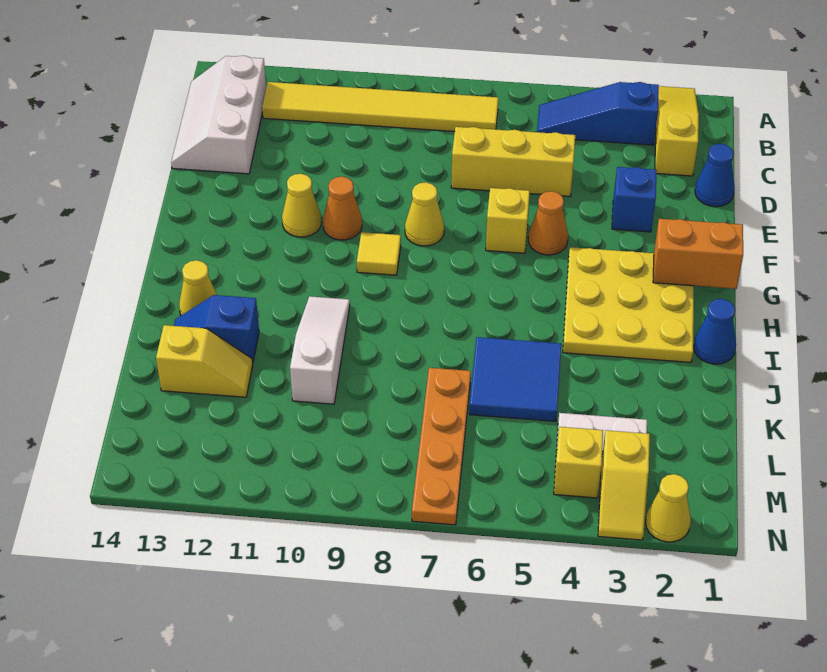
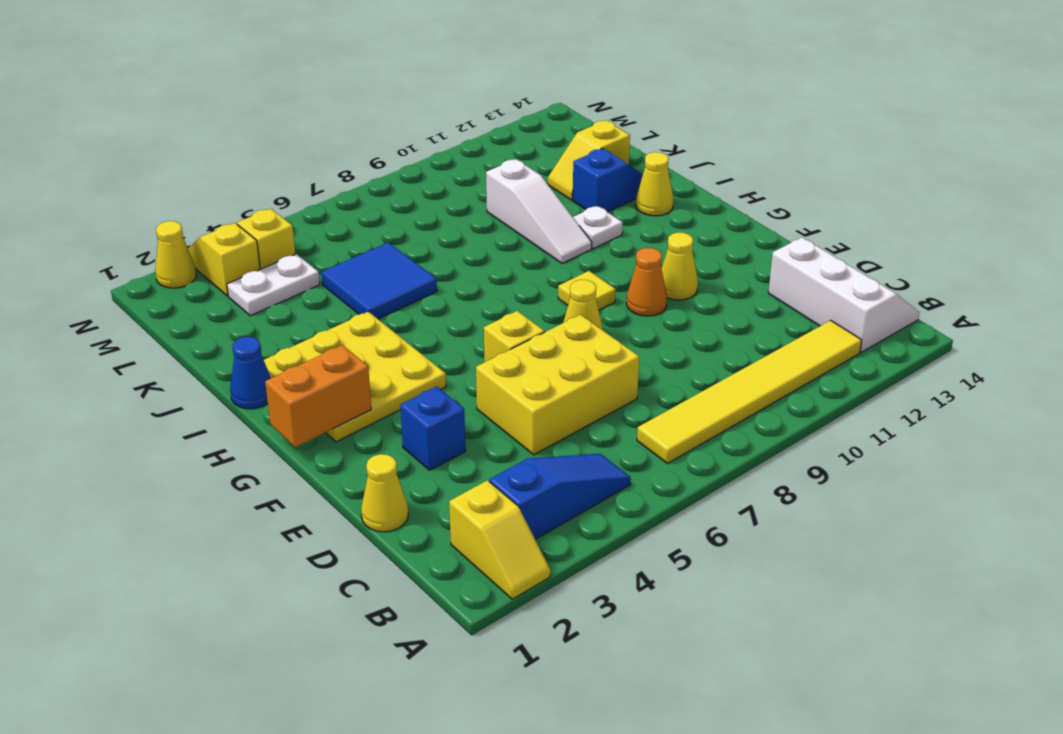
yellow 1x3 slope [655,86,699,176] -> yellow 1x2 slope [449,480,550,599]
blue 1x1 cone [695,144,735,207] -> yellow 1x1 cone [361,454,408,532]
yellow 1x3 brick [451,127,575,196] -> yellow 2x3 brick [476,315,639,455]
orange 1x1 cone [528,191,568,255] -> none
none -> white 1x1 plate [573,206,623,249]
orange 1x4 plate [412,368,471,525] -> none

